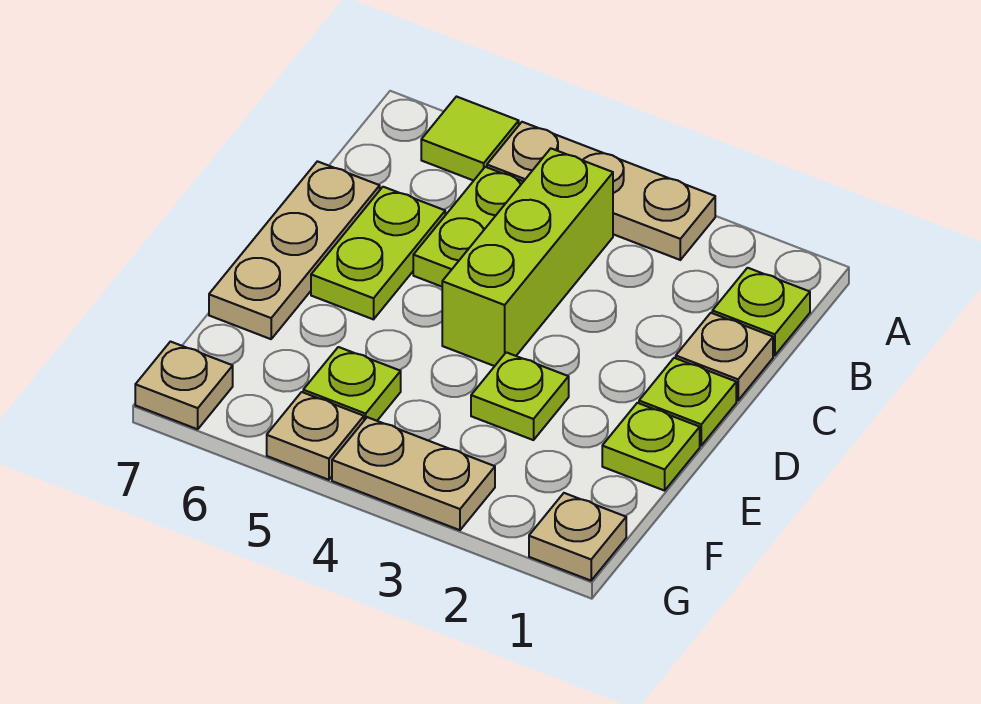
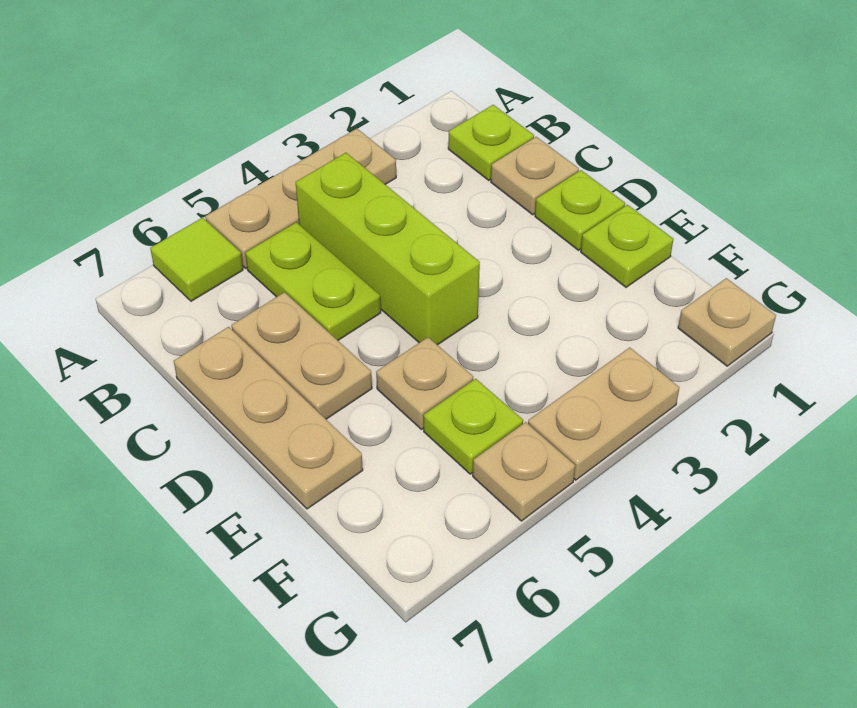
lime 1x2 plate [311,187,445,319] -> tan 1x2 plate [231,292,372,419]
lime 1x1 plate [471,352,569,440] -> none
tan 1x1 plate [135,342,233,429] -> tan 1x1 plate moved to [376,337,473,429]

